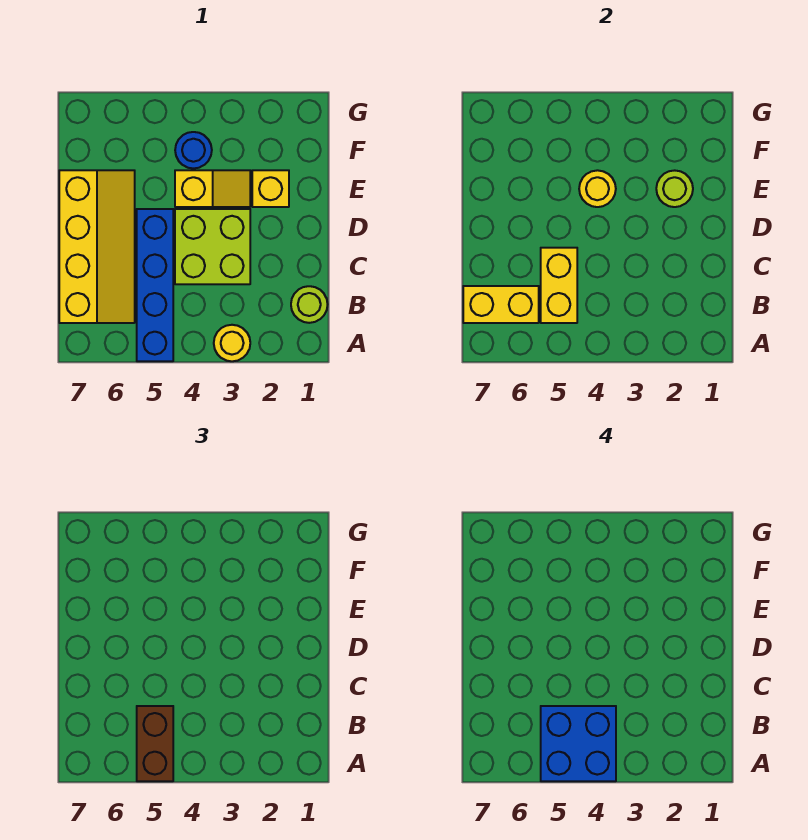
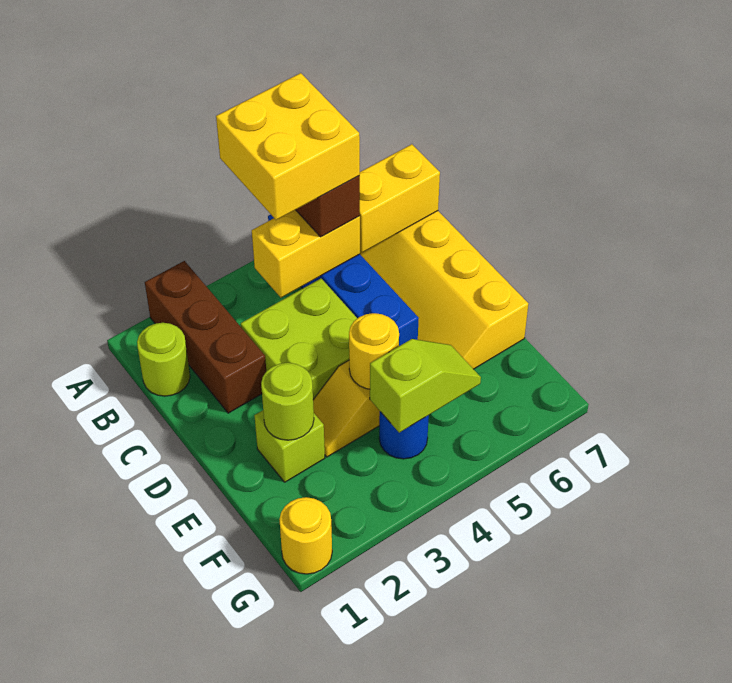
none -> brown 1x3 brick [145,261,266,413]
yellow 1x1 round brick [214,325,250,361] -> yellow 1x1 round brick moved to [279,497,332,574]
blue 2x2 brick [541,706,616,781] -> yellow 2x2 brick [216,73,360,220]
yellow 1x2 brick [541,248,577,323] -> yellow 1x2 brick turned to [252,210,360,298]
yellow 1x1 brick [252,170,289,207] -> lime 1x1 brick [254,410,325,482]
none -> lime 1x2 slope [370,339,481,433]

